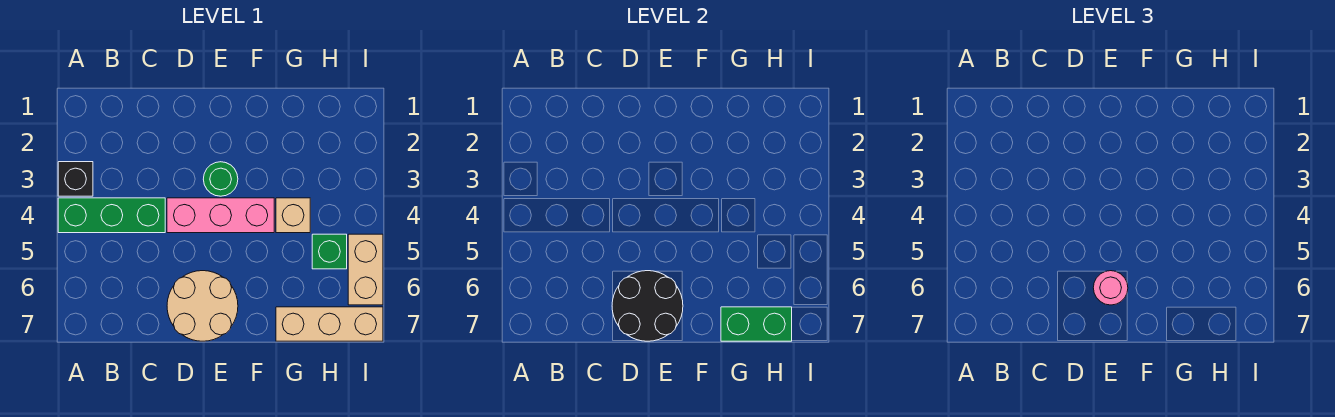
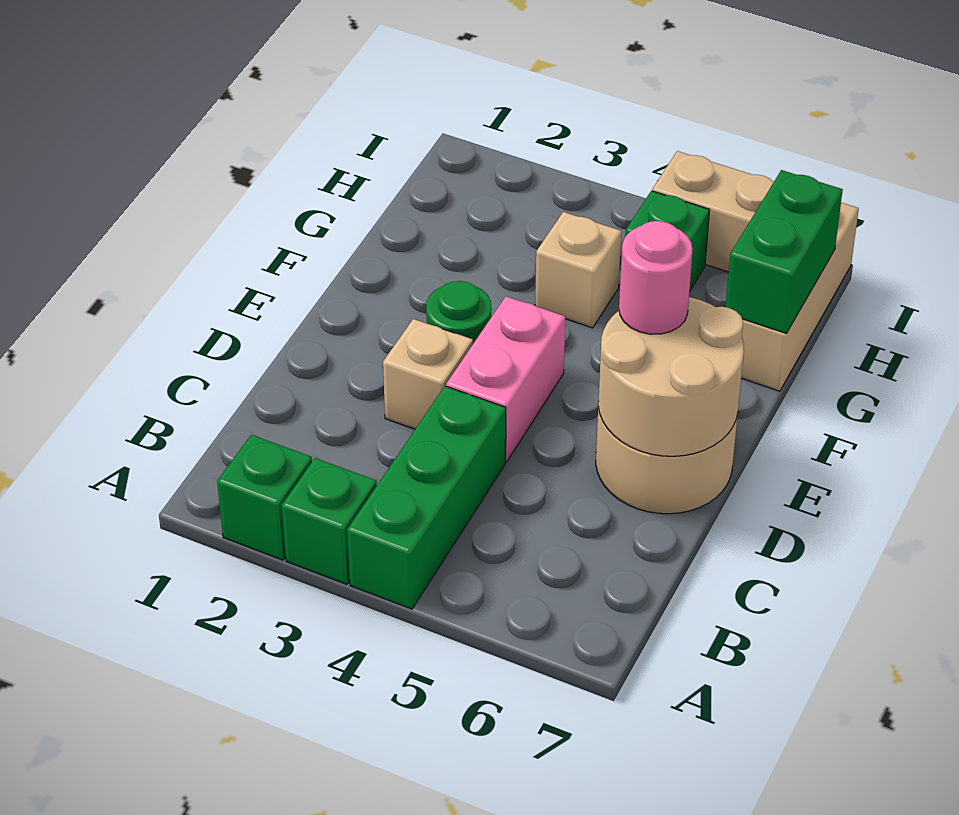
none -> green 1x1 brick [217,435,312,560]
black 1x1 brick [58,162,93,196] -> green 1x1 brick [282,458,377,584]
none -> tan 1x1 brick [383,319,473,429]
pink 1x3 brick [167,198,274,233] -> pink 1x2 brick [446,296,565,462]
black 2x2 round brick [612,271,683,341] -> tan 2x2 round brick [598,297,744,456]

